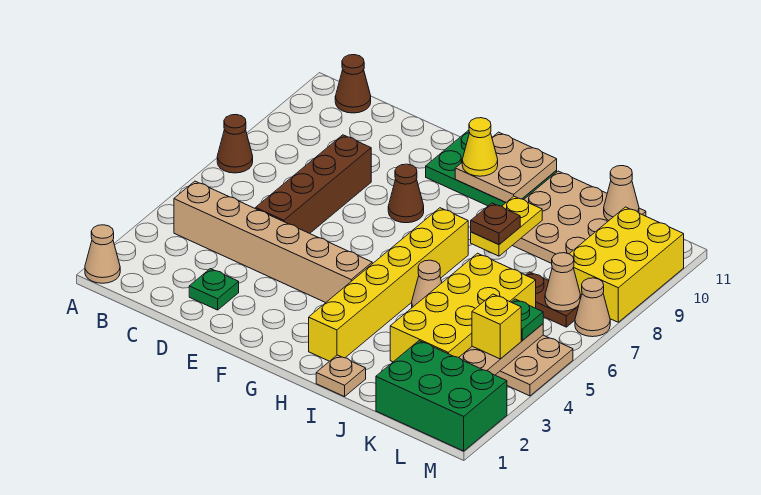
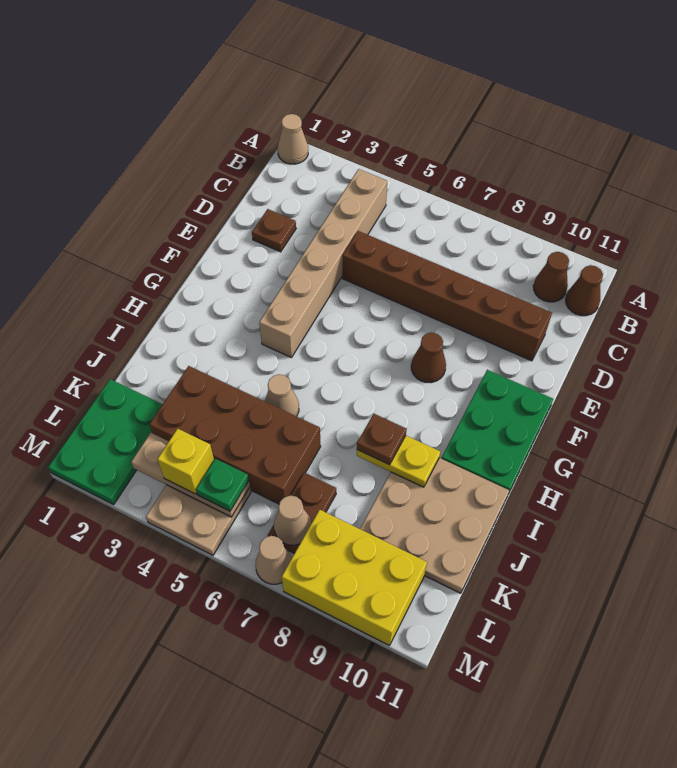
brown 1x1 cone [217,115,253,173] -> brown 1x1 cone moved to [533,252,569,302]
green 1x1 plate [189,269,239,310] -> brown 1x1 plate [252,209,296,252]
brown 1x4 brick [256,135,371,233] -> brown 1x6 brick [342,231,552,361]
tan 2x2 plate [455,132,557,202] -> none
yellow 1x1 cone [462,118,498,176] -> none
yellow 1x6 brick [309,208,468,361] -> none
tan 1x1 plate [316,355,366,397] -> none
yellow 2x4 brick [390,253,536,362] -> brown 2x4 brick [149,366,321,504]
green 2x3 brick [376,341,507,451] -> green 2x3 plate [48,379,163,505]
tan 1x1 cone [604,166,639,220] -> none

